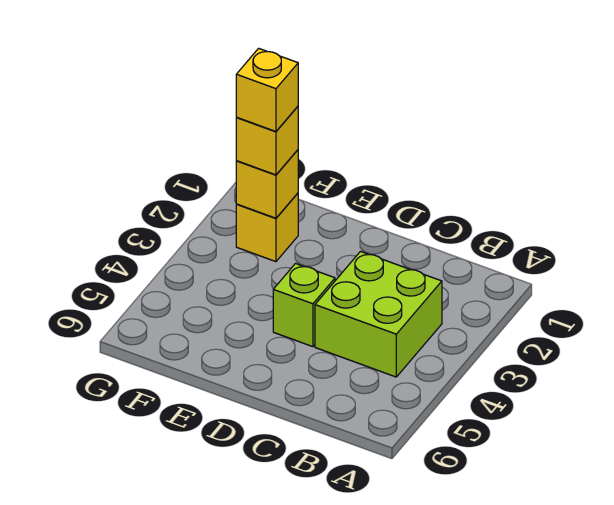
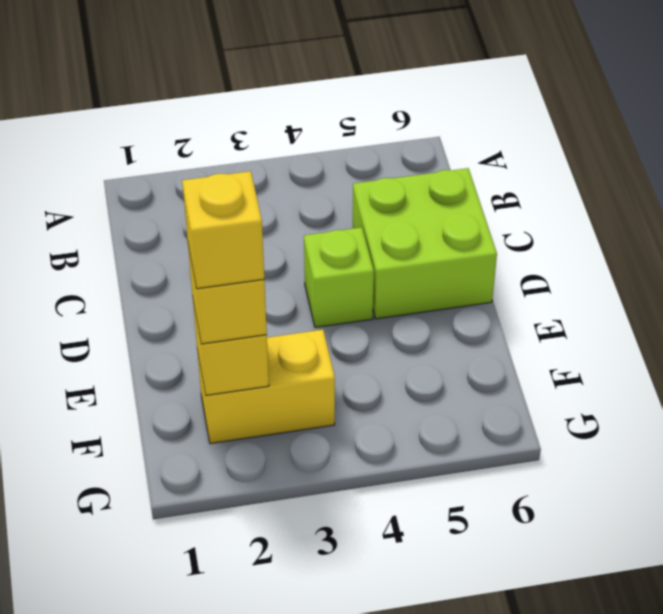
lime 2x2 brick [315,251,442,377] -> lime 2x2 brick moved to [353,168,497,319]
yellow 1x1 brick [236,193,298,262] -> yellow 1x2 brick [197,330,335,444]

